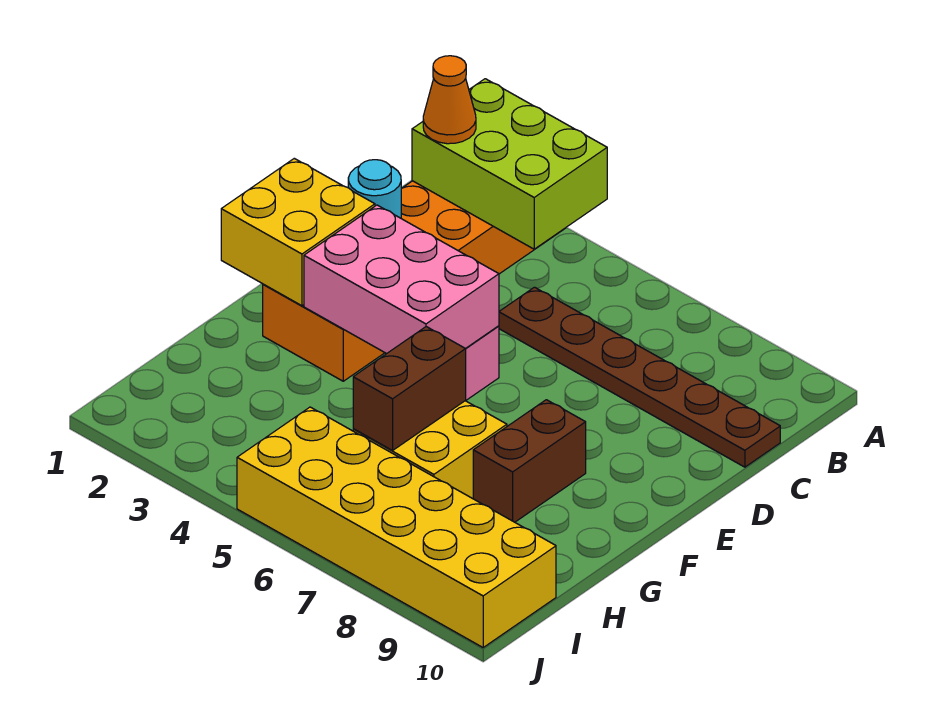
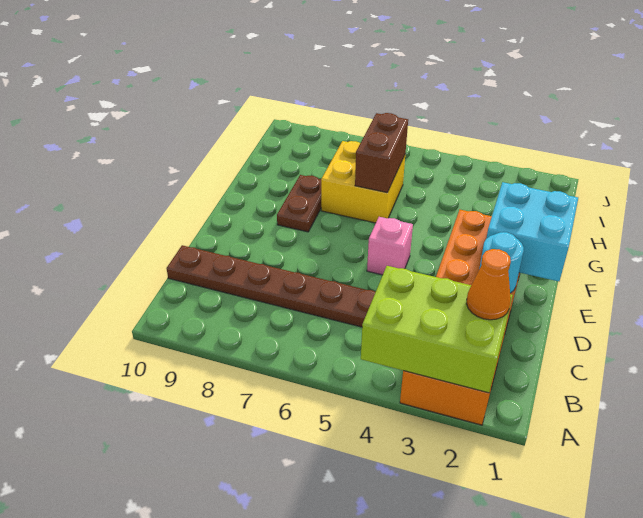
yellow 2x2 brick [221,158,375,306] -> cyan 2x2 brick [486,182,578,281]
pink 2x3 brick [304,205,499,354] -> none
brown 1x2 brick [473,400,586,522] -> brown 1x2 plate [277,175,321,232]
yellow 2x6 brick [237,407,556,647] -> none

